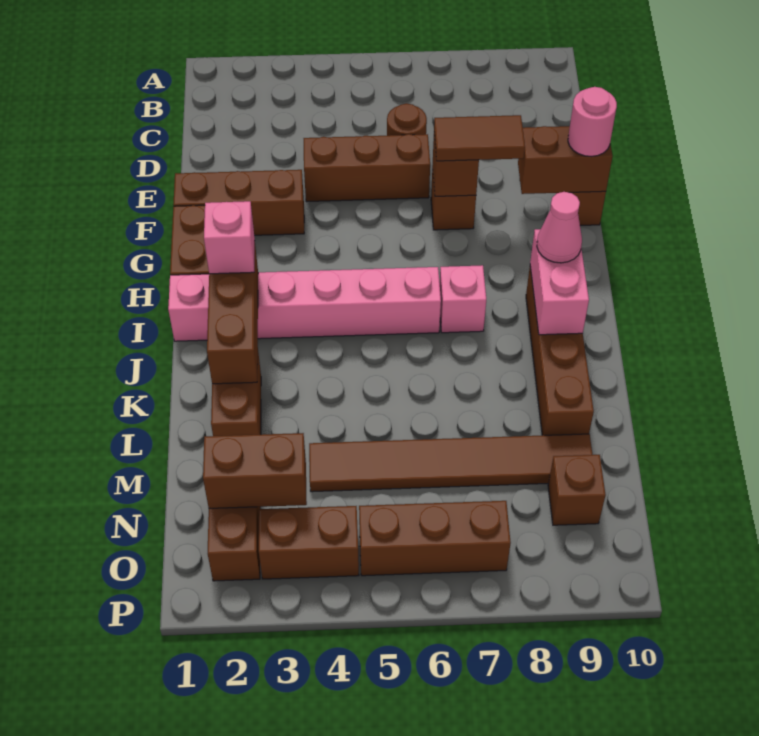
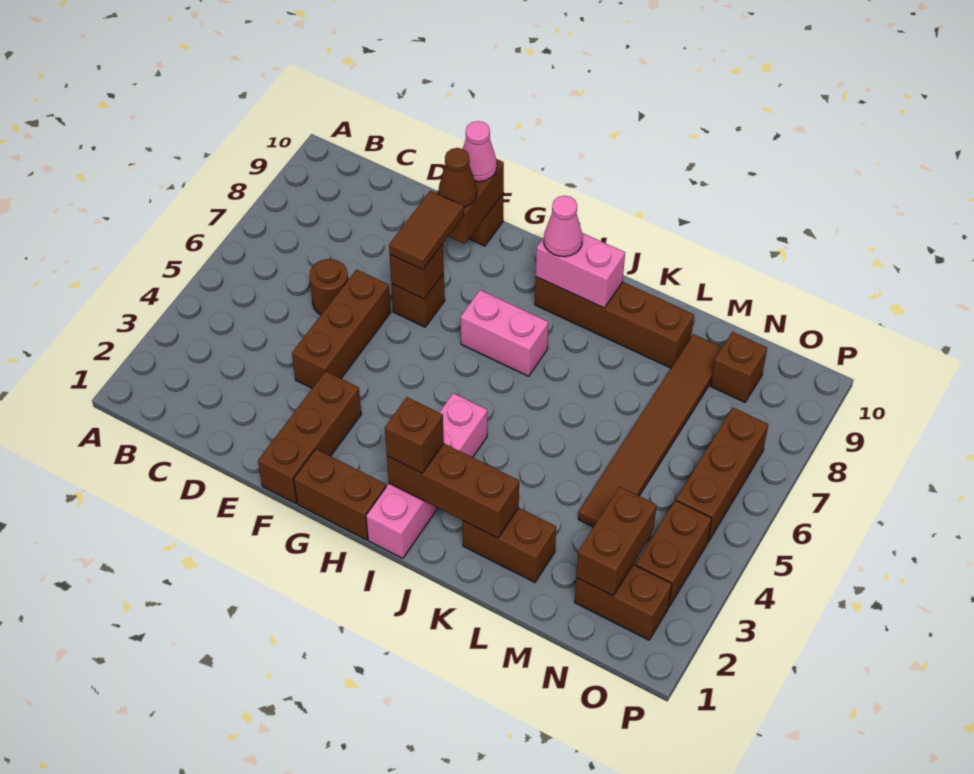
none -> brown 1x1 cone [439,148,477,208]
pink 1x1 round brick [568,87,617,156] -> pink 1x1 cone [463,121,497,182]
pink 1x6 brick [168,267,441,341] -> pink 1x4 brick [366,393,487,559]
pink 1x1 brick [204,201,255,274] -> brown 1x1 brick [385,397,444,473]
pink 1x1 brick [440,265,486,333] -> pink 1x2 brick [461,290,548,376]

